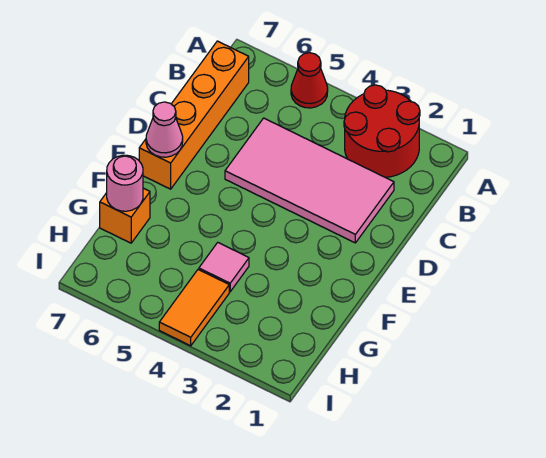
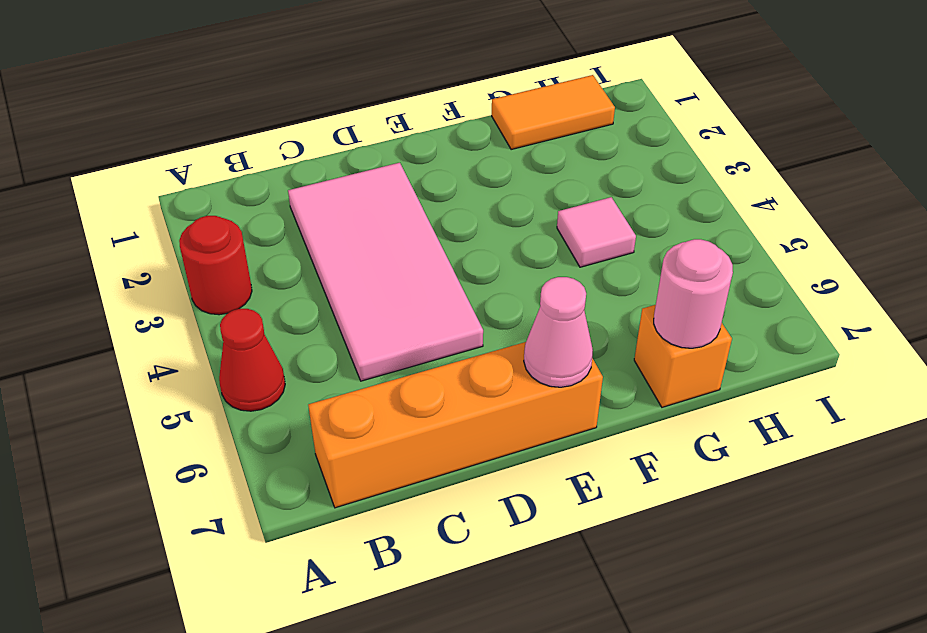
red 2x2 round brick [344,85,420,178] -> red 1x1 round brick [179,216,252,315]
orange 1x2 tile [159,270,229,346] -> orange 1x2 tile moved to [492,75,615,150]

